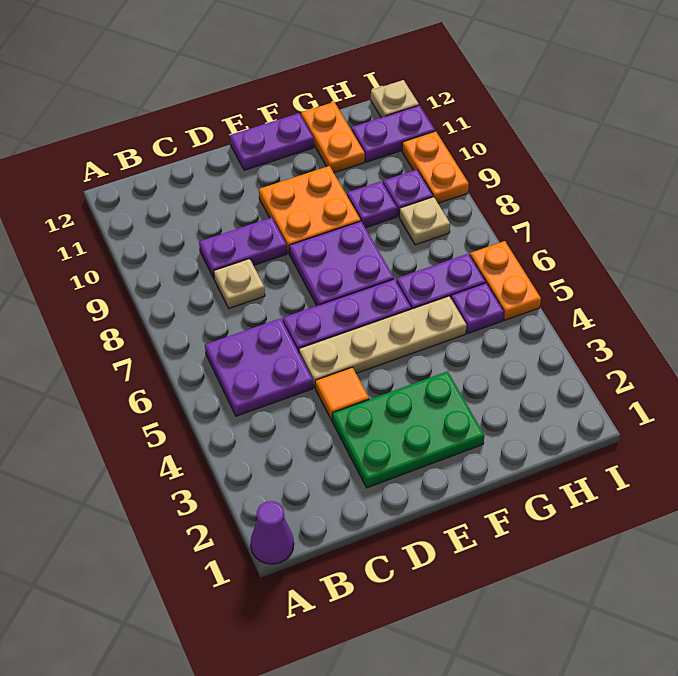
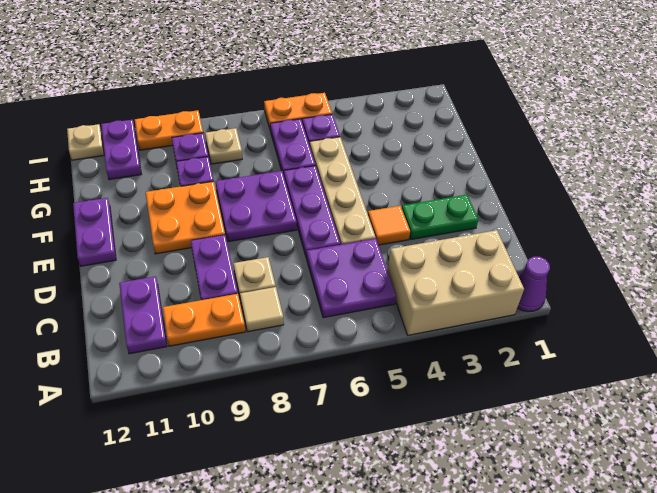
none -> tan 2x3 brick [387,230,524,335]
none -> tan 1x1 tile [240,287,284,332]
none -> purple 1x2 plate [119,276,167,354]
green 2x3 plate [332,371,484,488] -> green 1x2 plate [402,195,478,239]
orange 1x2 plate [301,102,365,173] -> orange 1x2 plate moved to [163,294,245,346]

